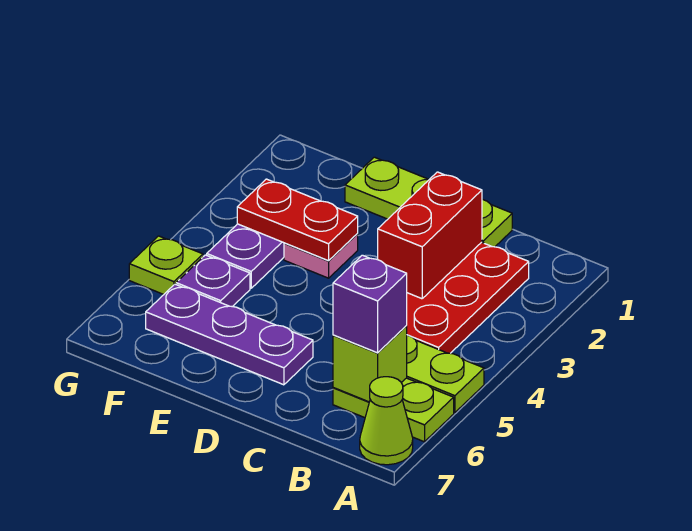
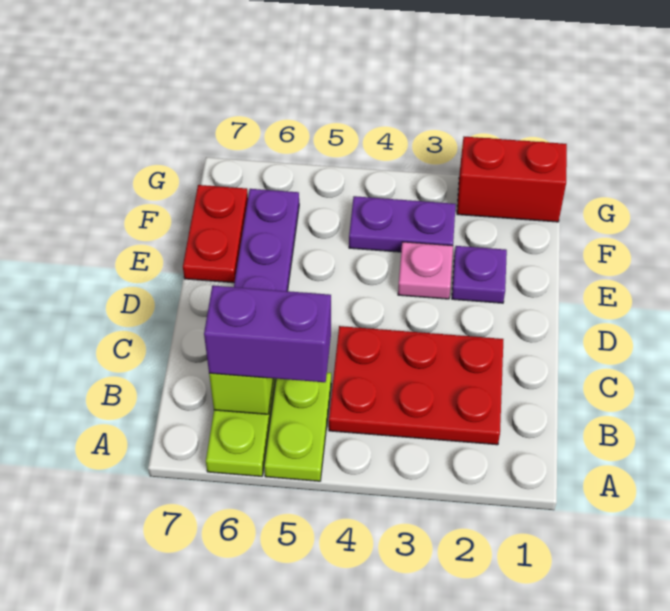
lime 1x1 cone [360,377,413,465] -> none
purple 1x1 brick [333,255,407,353] -> purple 1x2 brick [204,286,331,382]
lime 1x3 plate [345,157,512,247] -> none
red 1x2 brick [378,172,482,299] -> red 1x2 brick moved to [457,137,567,222]
red 1x2 plate [237,179,358,261] -> red 1x2 plate moved to [183,185,248,283]
purple 1x1 plate [176,255,250,307] -> purple 1x1 plate moved to [452,246,507,303]
lime 1x1 plate [129,236,203,294] -> none

